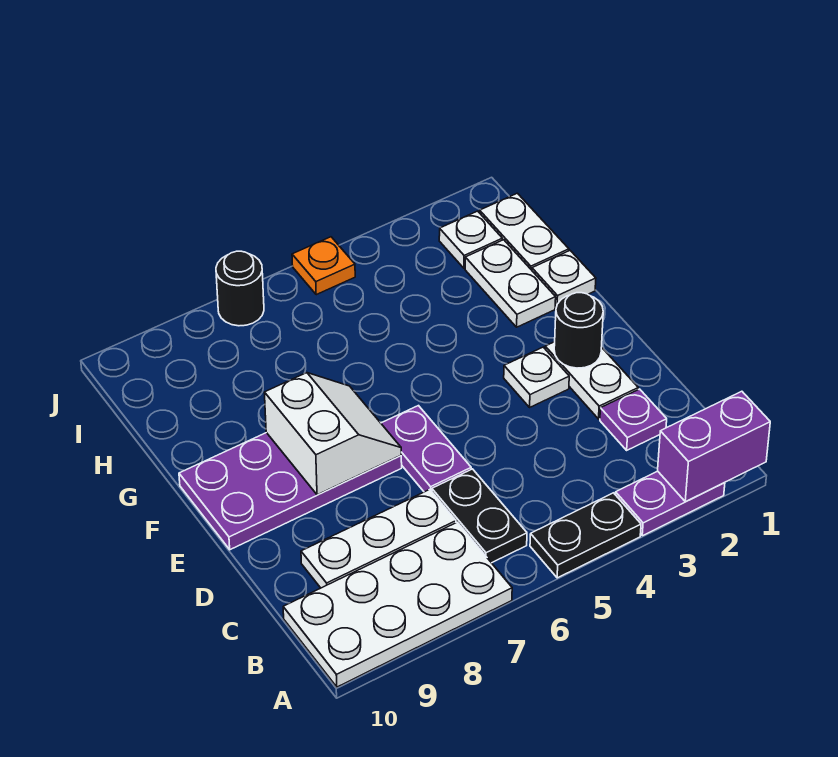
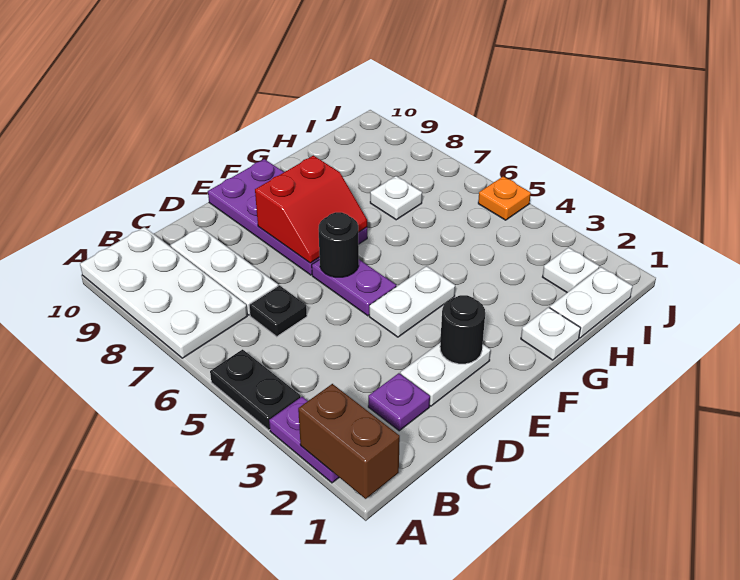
purple 1x2 brick [658,391,770,502] -> brown 1x2 brick [298,384,400,499]
black 1x2 plate [432,469,527,563] -> black 1x1 plate [249,285,307,337]
purple 1x2 plate [381,406,471,492] -> purple 1x2 plate turned to [312,260,396,316]
white 1x1 plate [504,347,569,407] -> white 1x1 plate moved to [370,176,422,220]
white 2x2 slope [264,373,401,495] -> red 2x2 slope [255,155,367,263]
white 1x2 plate [465,240,556,327] -> white 1x2 plate moved to [369,266,455,337]
black 1x1 round brick [216,251,264,326] -> black 1x1 round brick moved to [318,212,359,277]

